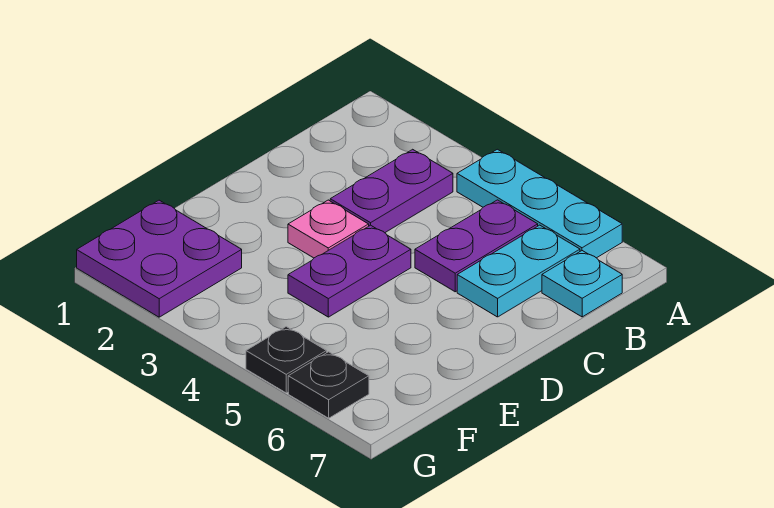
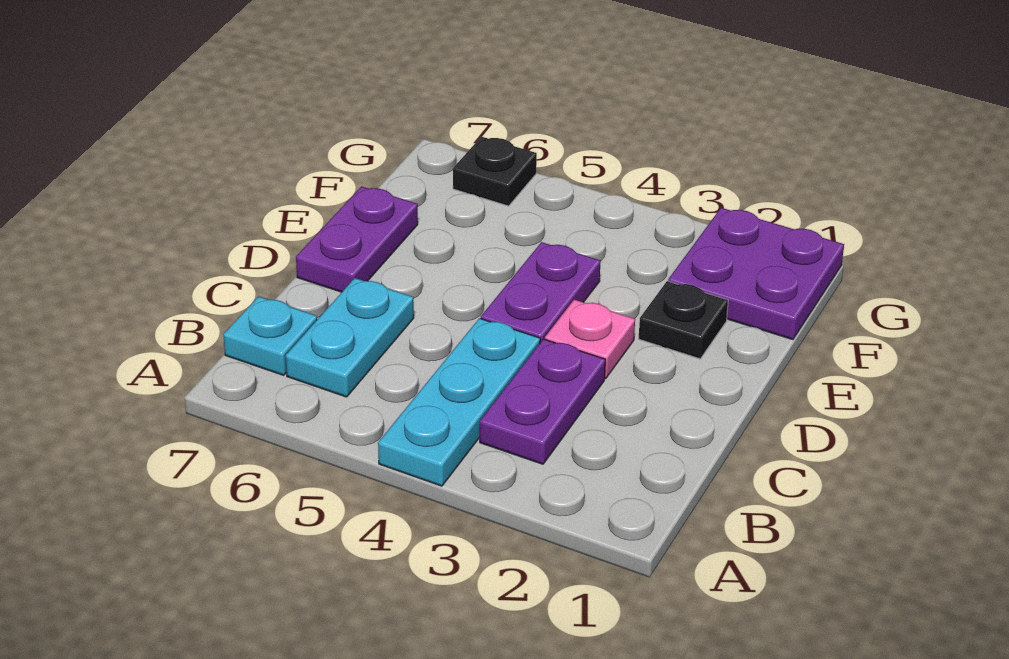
cyan 1x3 plate [457,149,622,258] -> cyan 1x3 plate turned to [378,318,540,486]
purple 1x2 plate [415,200,538,292] -> purple 1x2 plate moved to [296,186,418,292]
black 1x1 plate [246,327,327,393] -> black 1x1 plate moved to [639,281,728,359]

